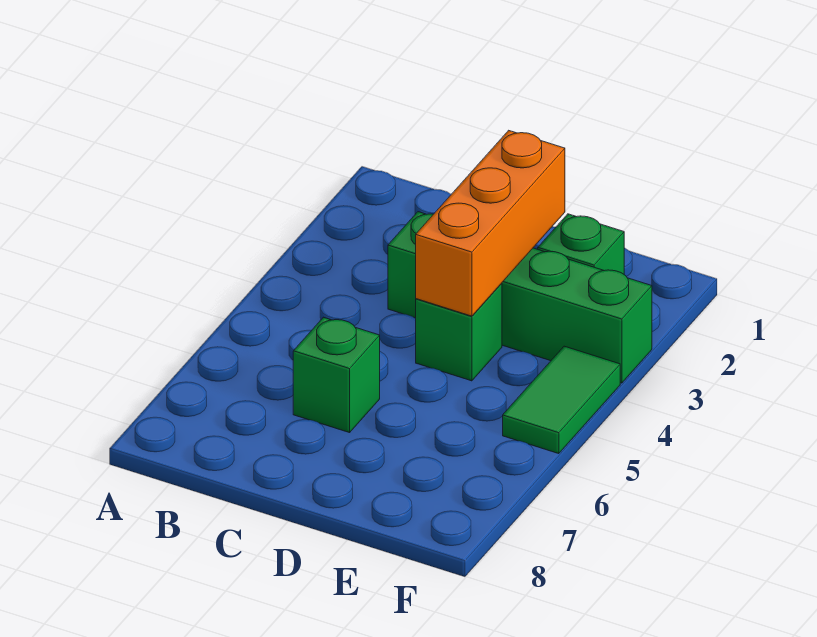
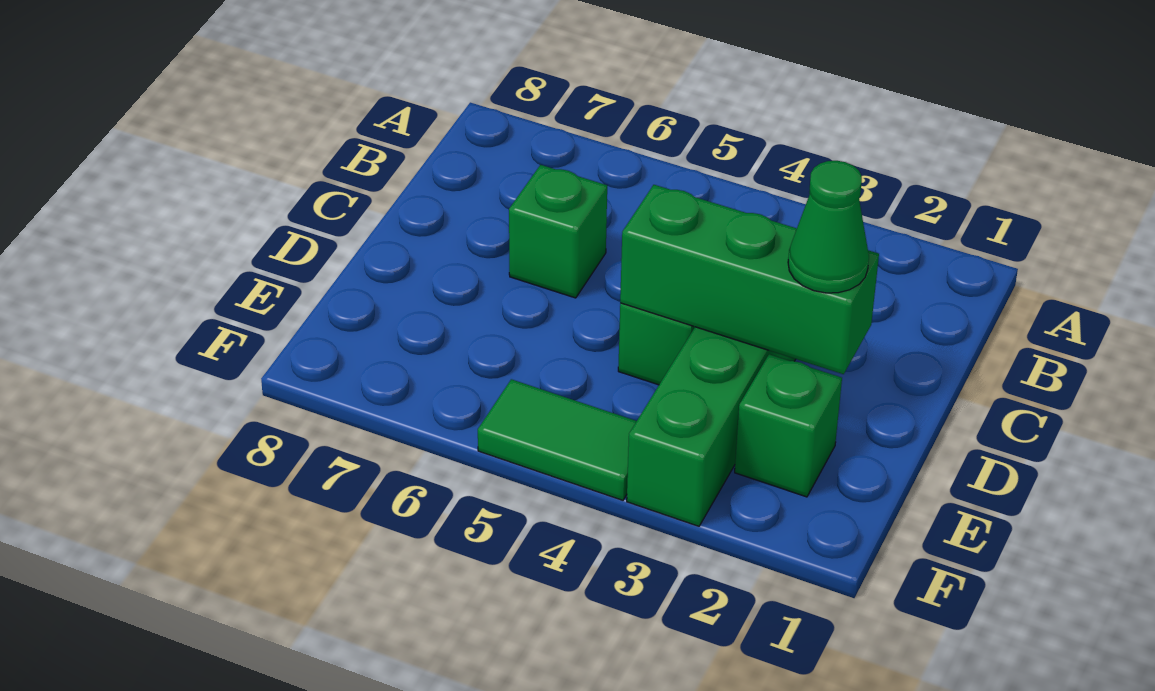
orange 1x3 brick [416,130,565,316] -> green 1x3 brick [620,185,879,374]
none -> green 1x1 cone [788,161,869,293]

